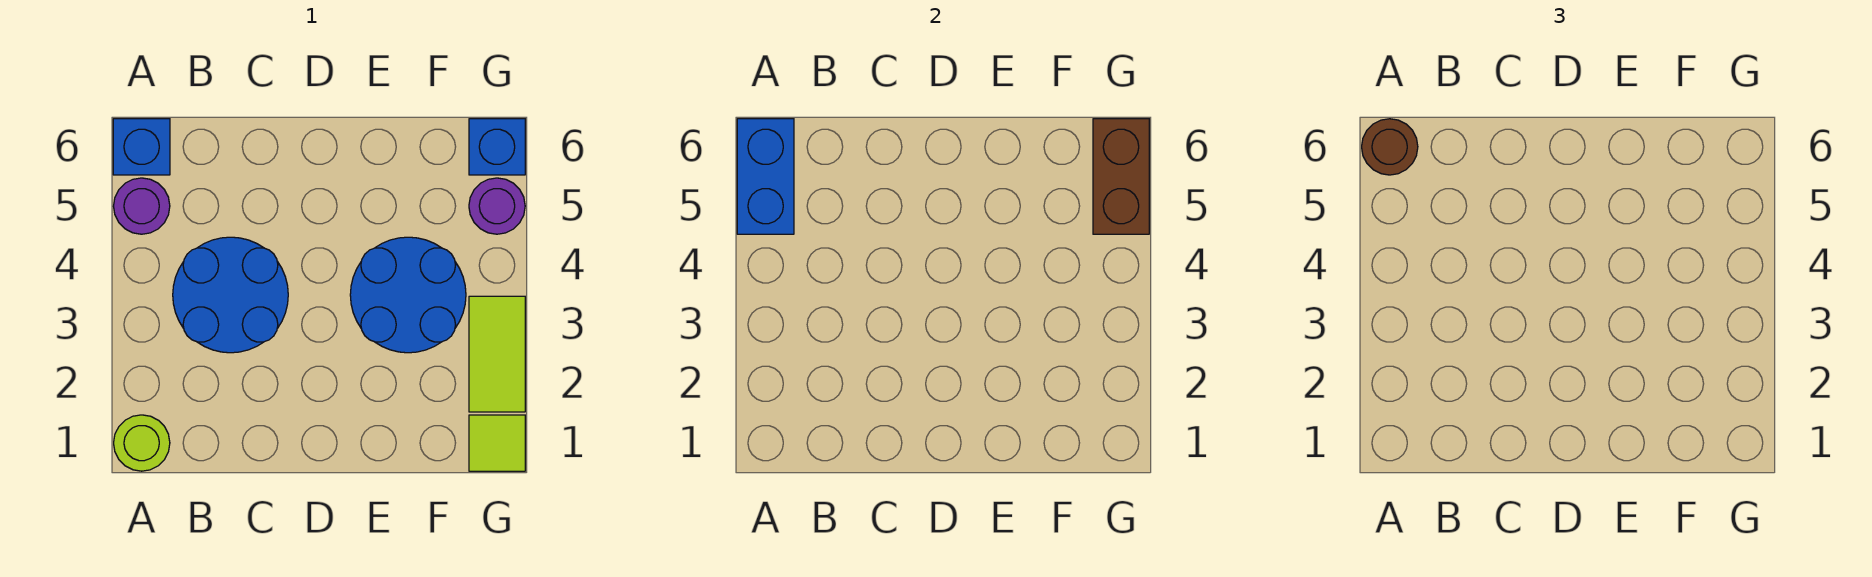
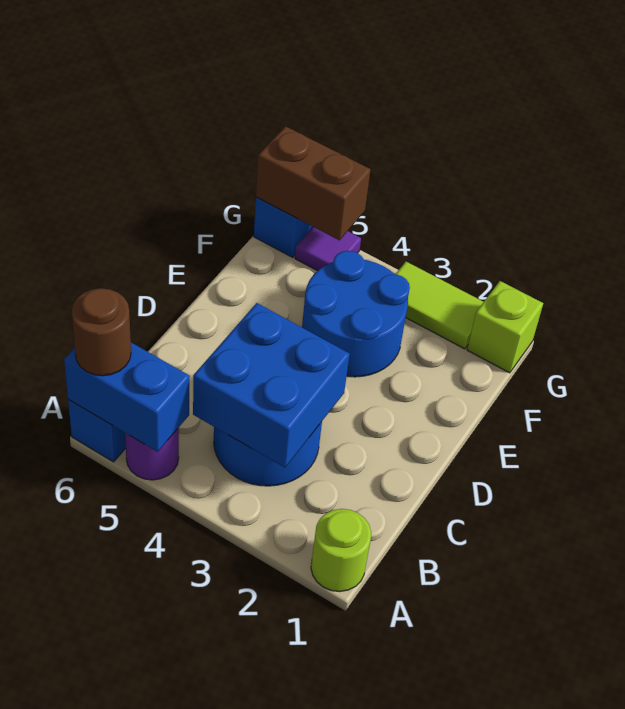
none -> blue 2x2 brick [193,303,350,467]
lime 1x1 tile [469,415,525,471] -> lime 1x1 brick [467,281,543,373]
purple 1x1 round brick [469,178,525,234] -> purple 1x1 tile [295,227,361,271]

